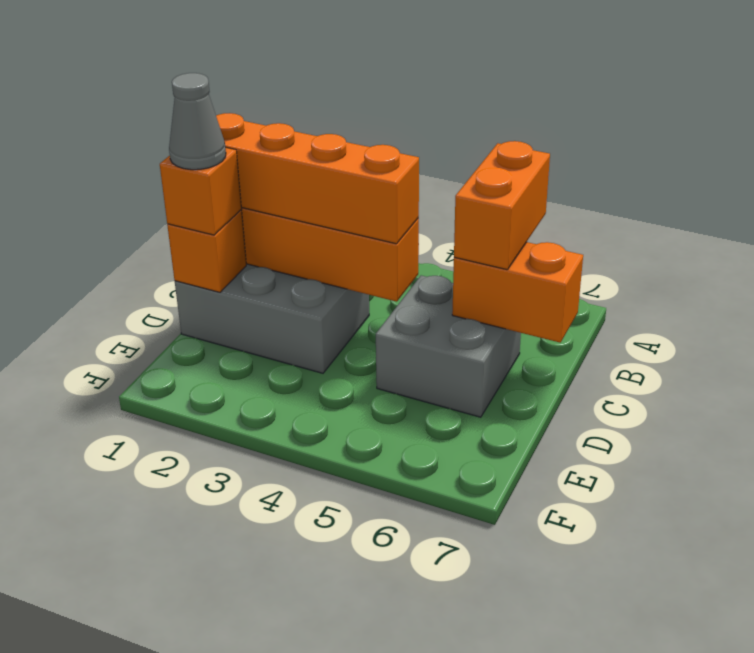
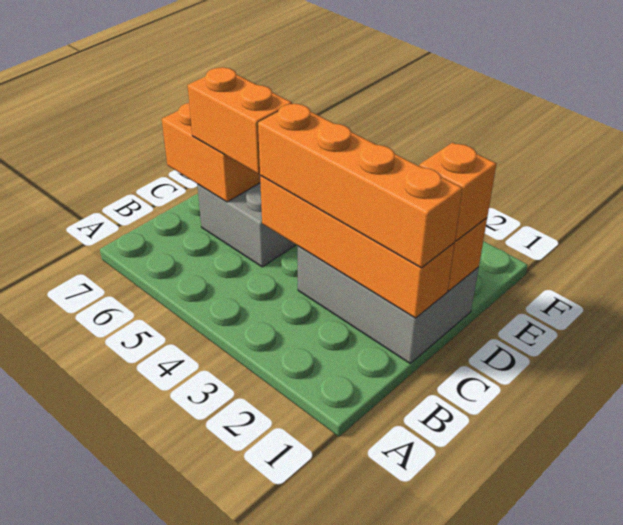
orange 1x2 brick [454,141,550,270] -> orange 1x2 brick turned to [188,67,292,174]
grey 1x1 cone [169,73,226,170] -> none

